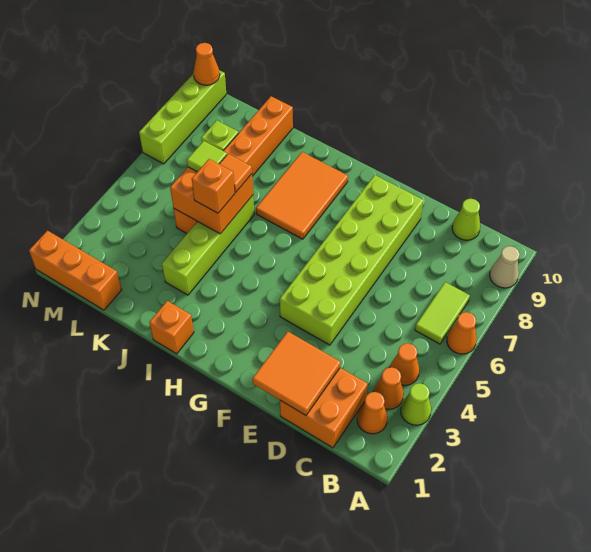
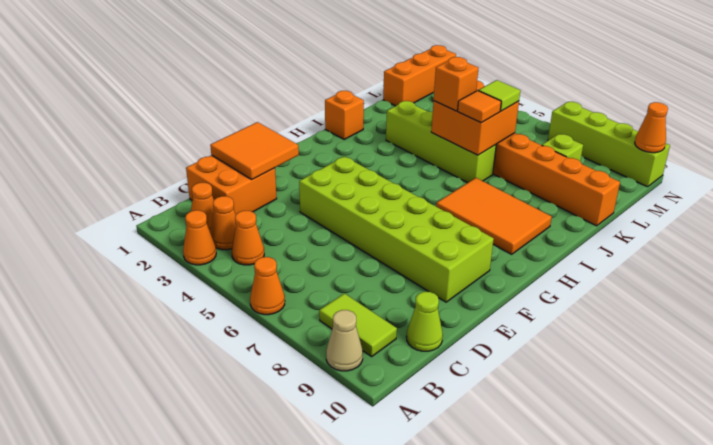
lime 1x1 cone [401,383,431,425] -> orange 1x1 cone [183,210,216,265]
lime 1x2 tile [415,282,470,344] -> lime 1x2 tile moved to [319,294,397,357]

